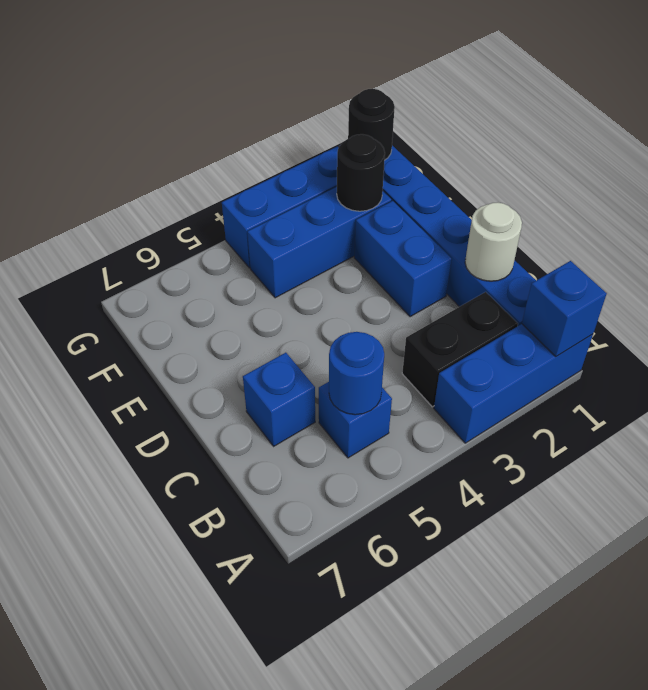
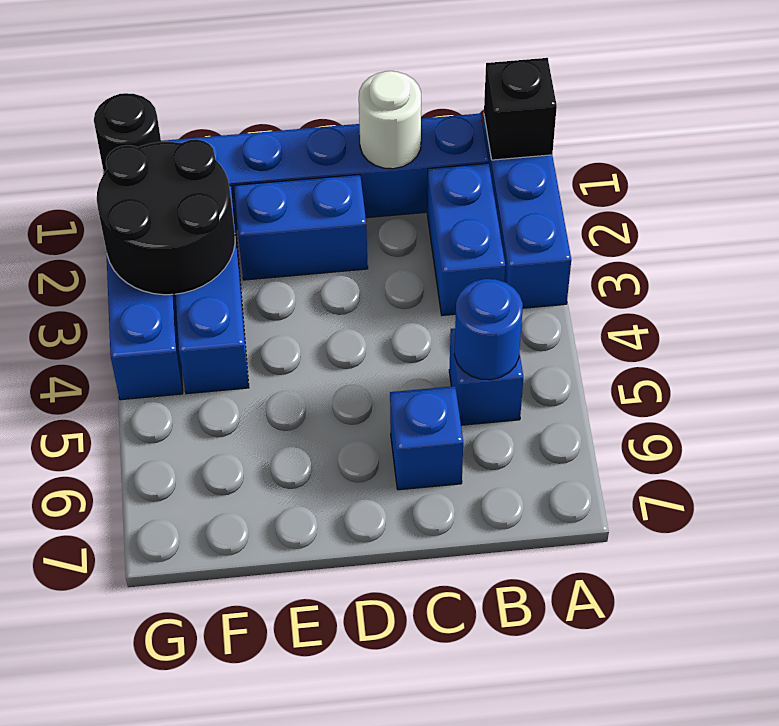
blue 1x1 brick [522,261,607,357] -> black 1x1 brick [484,58,557,160]
black 1x2 brick [402,292,518,407] -> blue 1x2 brick [427,163,505,315]
black 1x1 round brick [337,134,385,211] -> black 2x2 round brick [97,139,235,295]

